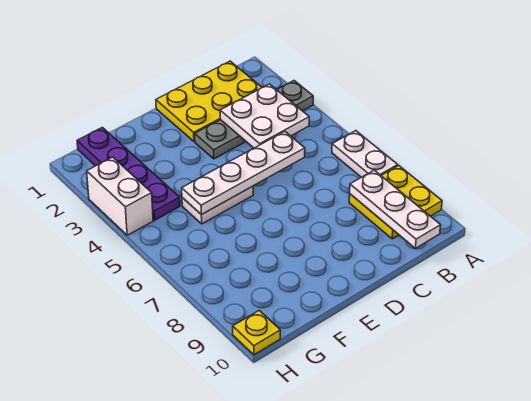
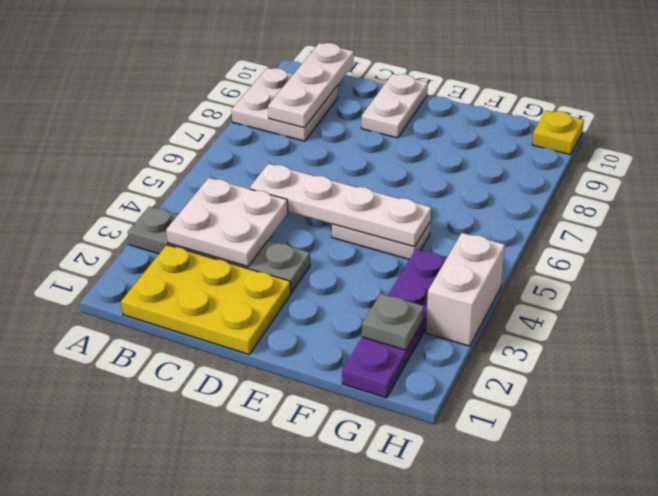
white 1x2 plate [332,131,398,177] -> white 1x2 plate moved to [361,74,428,138]
yellow 2x2 plate [349,166,442,239] -> white 2x2 plate [232,68,338,141]
none -> grey 1x1 plate [362,293,424,350]

